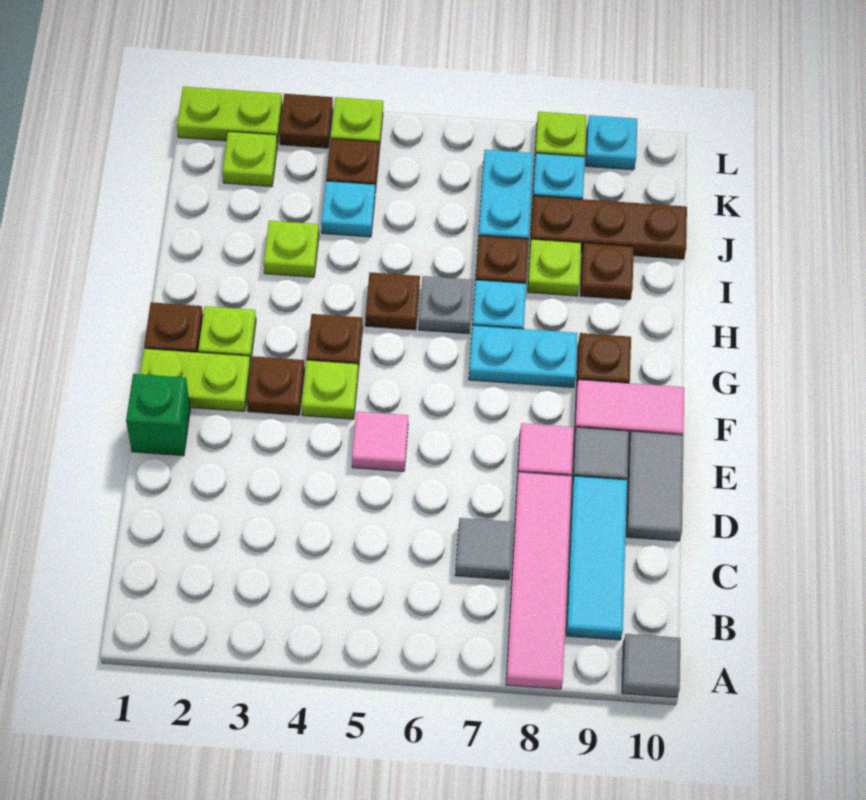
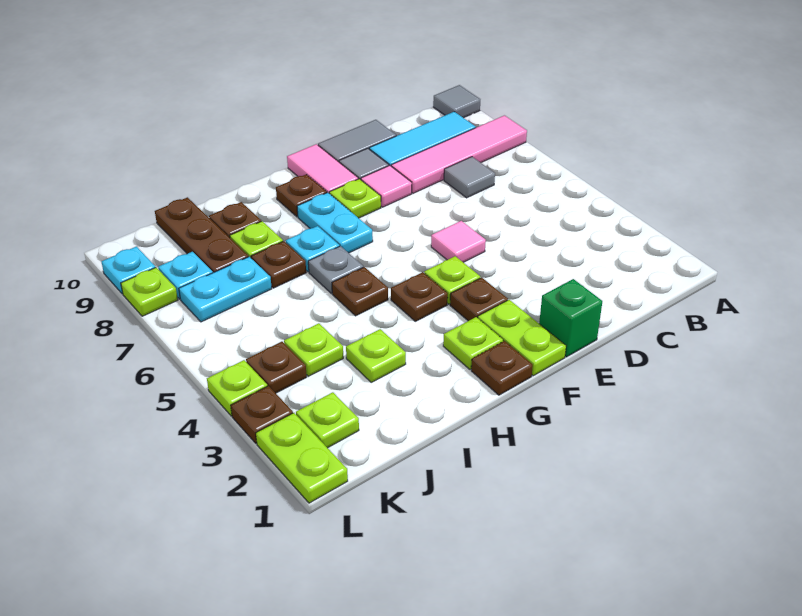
none -> lime 1x1 plate [329,179,381,218]
cyan 1x1 plate [321,181,375,237] -> lime 1x1 plate [284,323,343,376]

